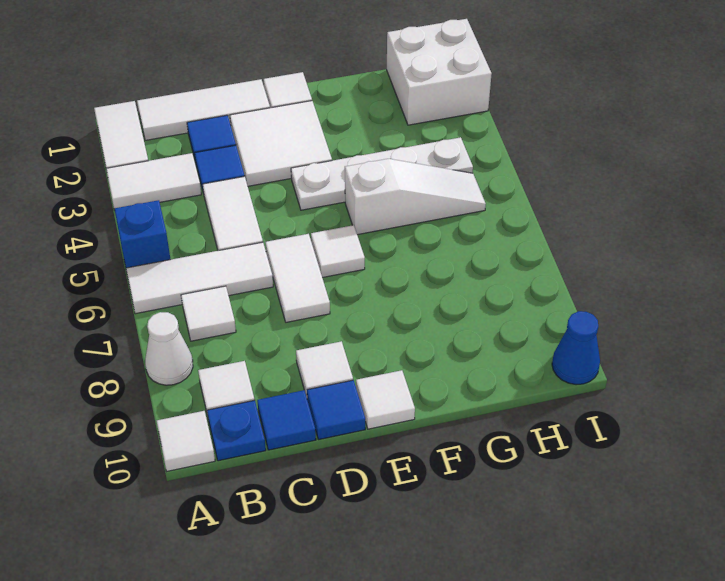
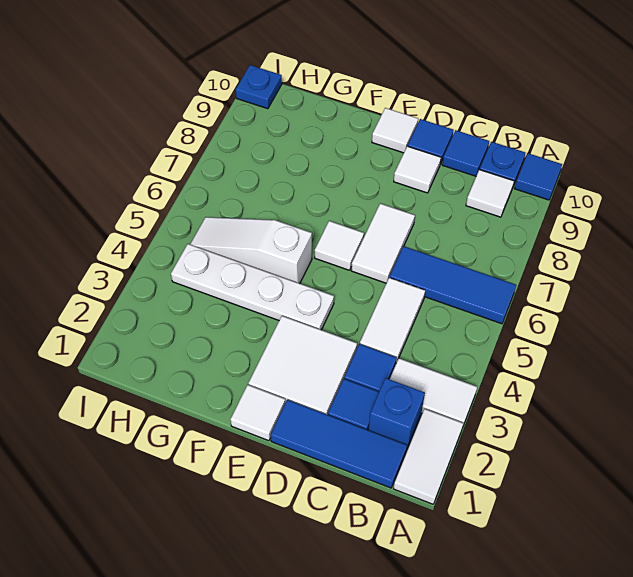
blue 1x1 brick [115,200,171,268] -> blue 1x1 brick moved to [369,378,425,448]
white 1x3 tile [126,242,273,314] -> blue 1x3 tile [390,246,516,324]
white 1x1 cone [145,312,193,385] -> none
white 1x1 tile [157,411,215,471] -> blue 1x1 tile [514,153,562,200]
white 1x3 tile [137,79,270,140] -> blue 1x3 tile [270,400,407,488]
white 1x1 tile [181,286,236,341] -> none
white 2x2 brick [387,19,492,125] -> none
blue 1x1 cone [552,311,600,385] -> blue 1x1 plate [236,65,282,109]

